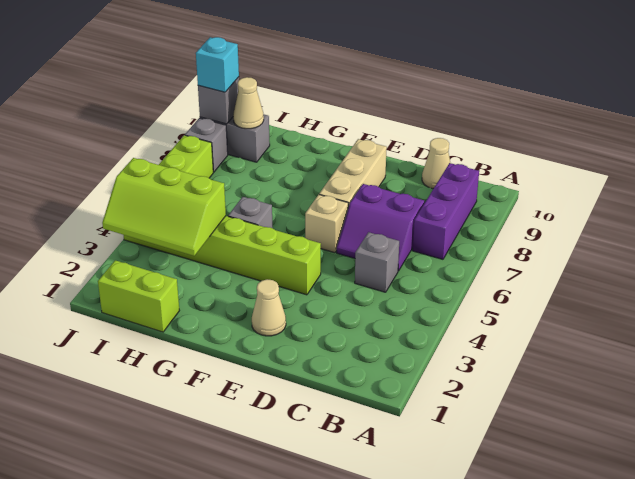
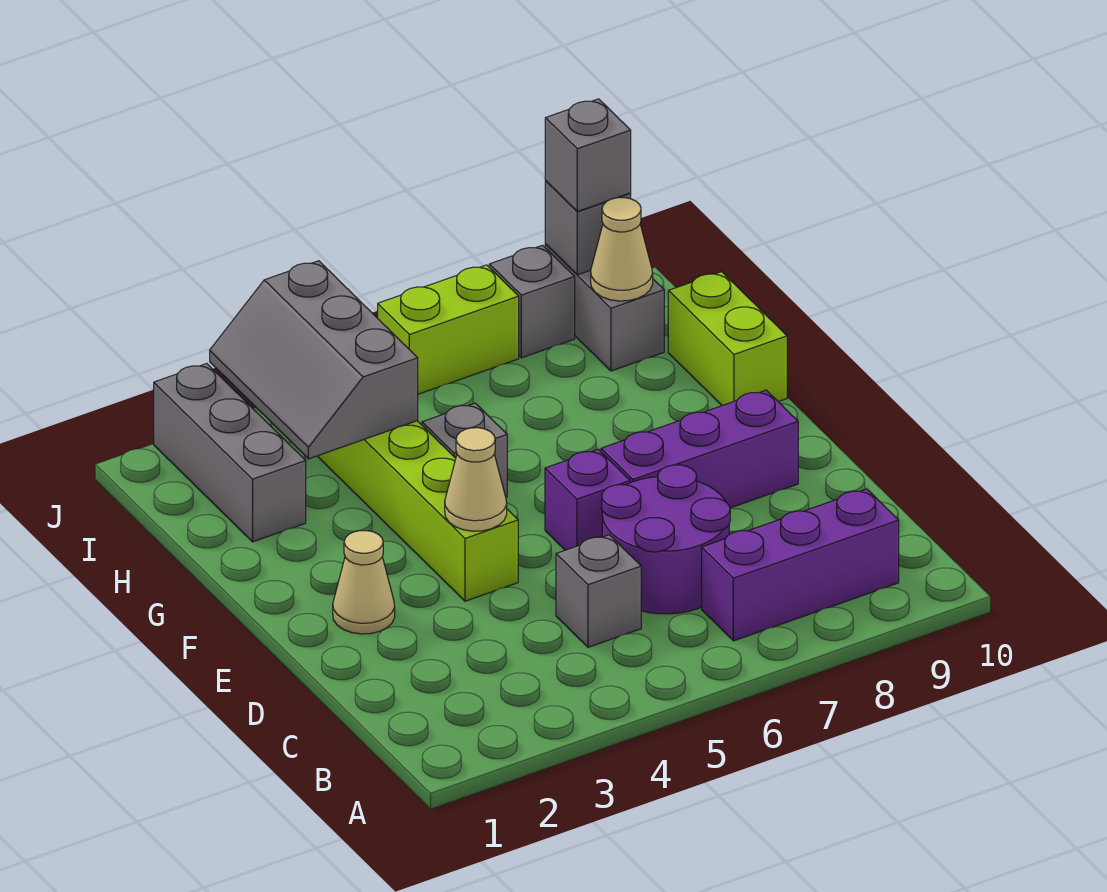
purple 2x2 slope [337,184,424,271] -> purple 2x2 round brick [602,465,730,614]
tan 1x1 cone [422,138,450,189] -> tan 1x1 cone moved to [445,428,507,531]
tan 1x1 brick [305,195,348,253] -> purple 1x1 brick [545,449,630,550]
tan 1x3 brick [319,139,387,208] -> purple 1x3 brick [601,390,798,508]
lime 1x2 brick [98,260,179,332] -> lime 1x2 brick moved to [668,272,787,406]
none -> grey 1x3 brick [154,364,306,542]
lime 2x3 slope [102,158,226,256] -> grey 2x3 slope [210,261,418,459]
cyan 1x1 brick [196,37,239,92] -> grey 1x1 brick [545,99,631,211]

